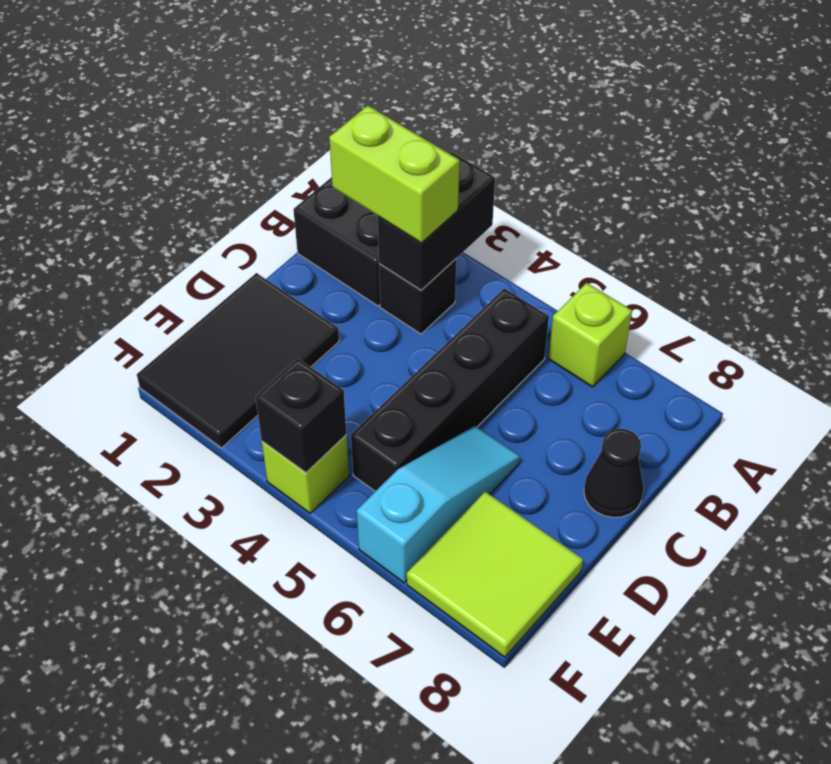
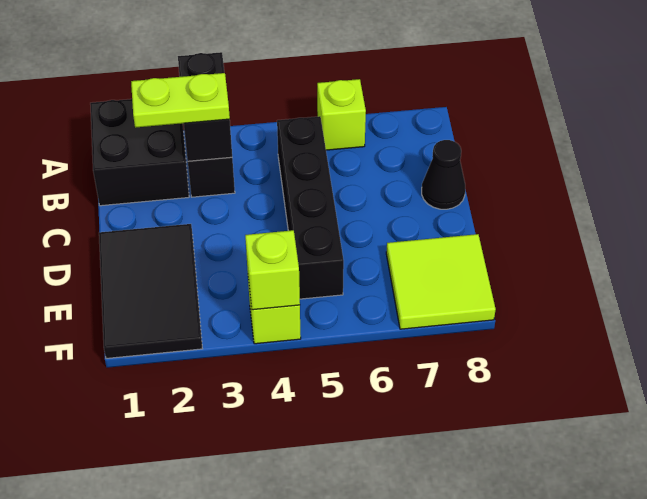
lime 1x2 brick [329,106,460,243] -> lime 1x2 plate [131,73,230,128]
cyan 1x3 slope [357,426,520,583] -> none
black 1x1 brick [255,358,346,472] -> lime 1x1 brick [245,230,300,310]

